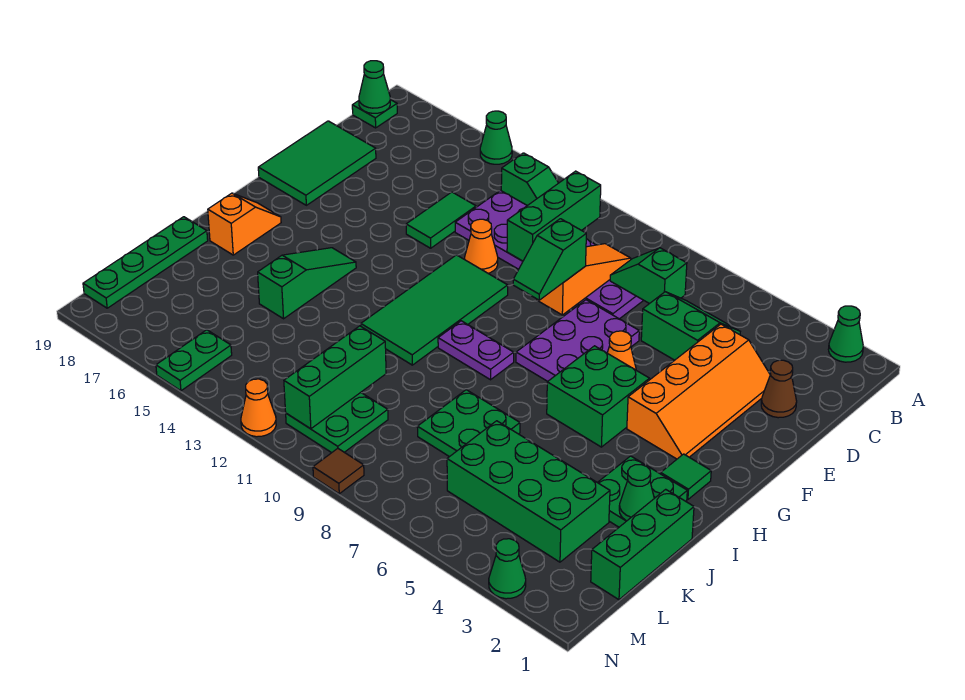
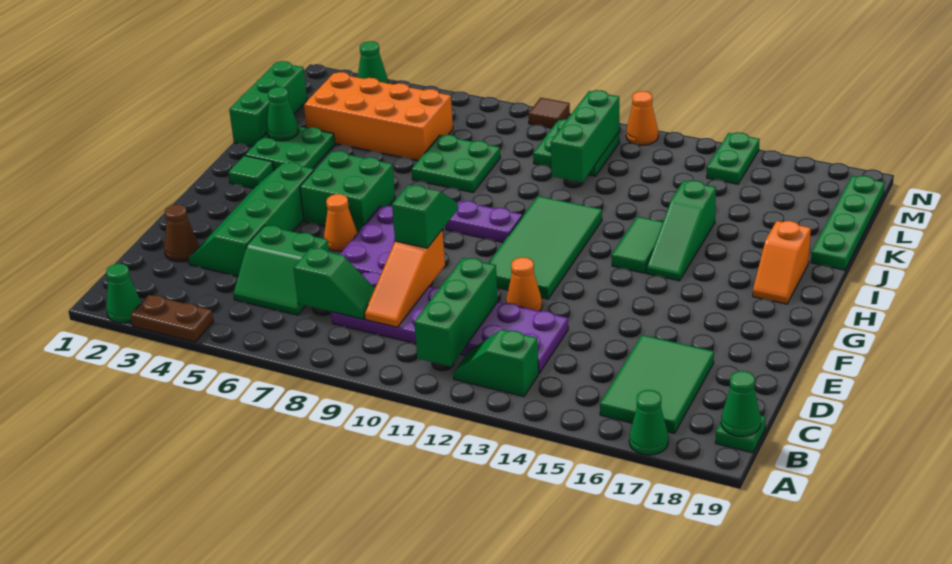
none -> brown 1x2 plate [130,295,213,342]
green 1x1 cone [480,111,512,164] -> green 1x1 cone moved to [629,390,669,455]
orange 2x4 slope [627,324,770,459] -> green 2x4 slope [189,162,314,276]
green 1x2 tile [406,192,476,248] -> green 1x2 tile moved to [612,217,663,273]
green 2x3 tile [258,121,376,205] -> green 2x3 tile moved to [600,335,714,433]
green 2x4 brick [447,421,610,562] -> orange 2x4 brick [304,72,453,160]

